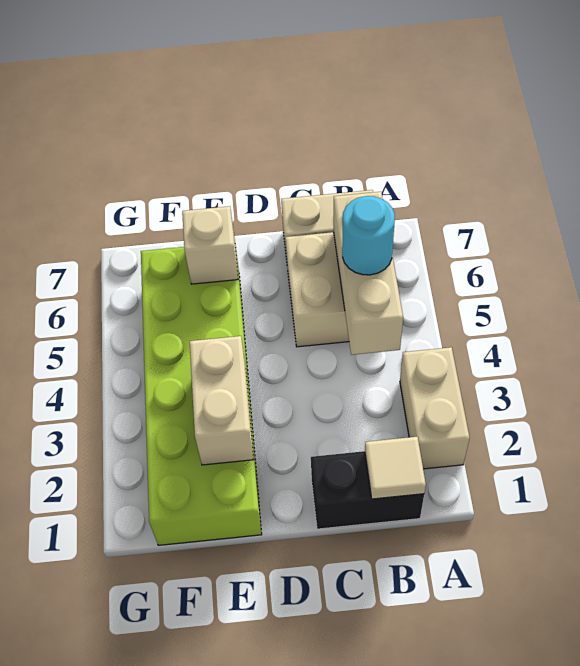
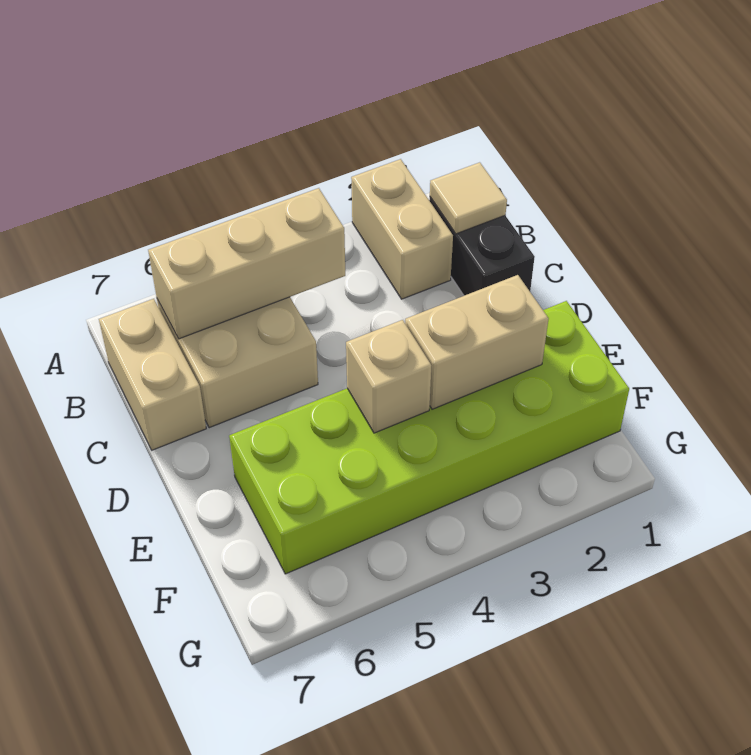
tan 1x2 brick [400,347,470,469] -> tan 1x2 brick turned to [351,159,453,299]
cyan 1x1 round brick [342,196,395,275] -> none
tan 1x1 brick [182,206,238,284] -> tan 1x1 brick moved to [346,320,431,433]

